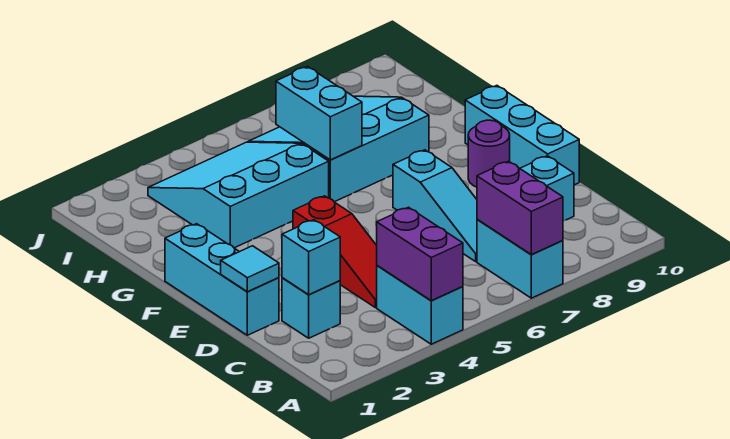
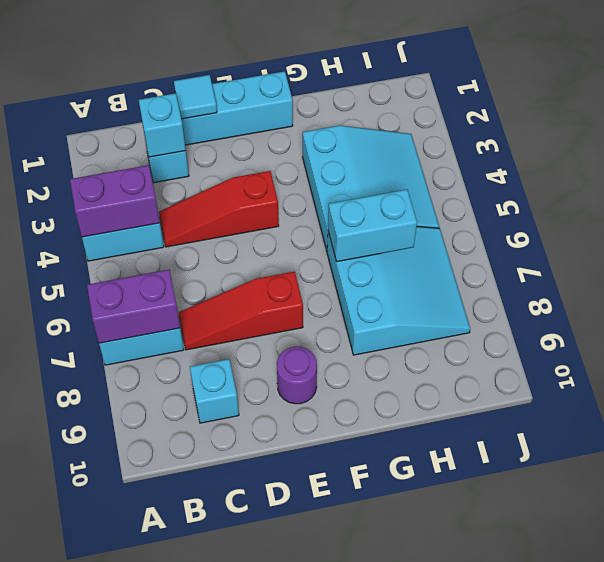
cyan 1x3 slope [393,150,477,261] -> red 1x3 slope [179,272,303,350]
cyan 1x3 brick [465,86,579,185] -> none

